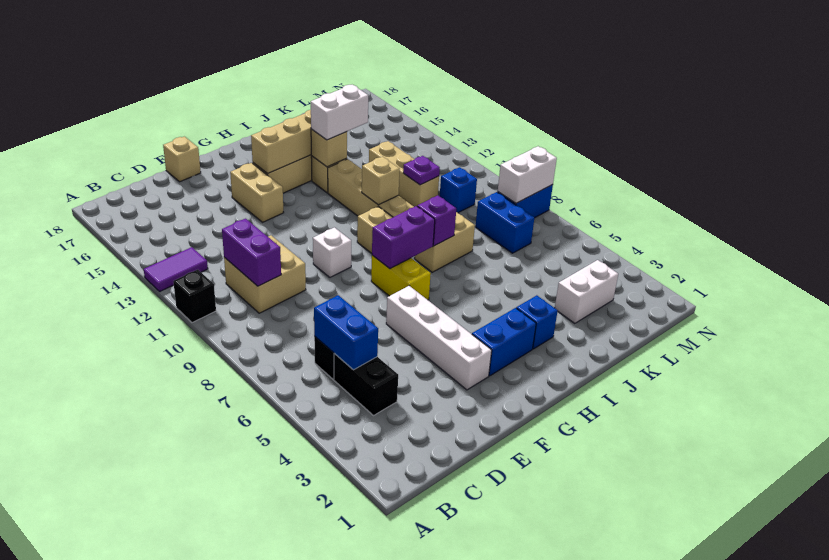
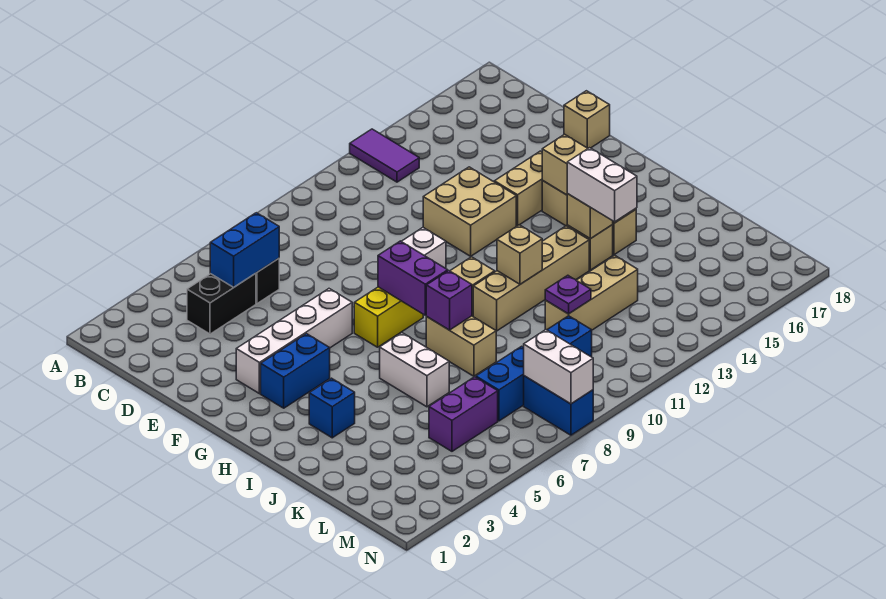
black 1x1 brick [173,270,216,323] -> none
tan 2x2 brick [224,235,306,313] -> tan 2x2 brick moved to [423,167,516,256]
purple 1x2 brick [222,219,281,286] -> purple 1x2 brick moved to [429,377,498,451]
blue 1x2 brick [472,308,536,376] -> blue 1x2 brick turned to [261,334,330,408]
white 1x2 brick [555,260,618,323] -> white 1x2 brick moved to [380,333,449,407]

